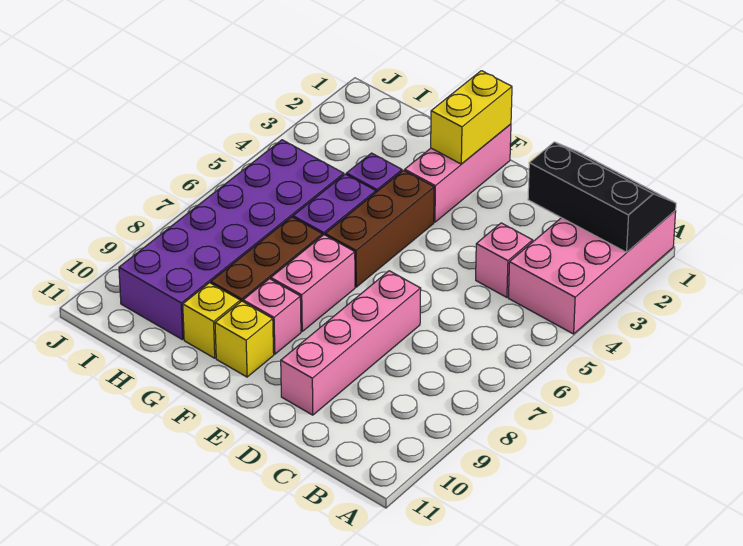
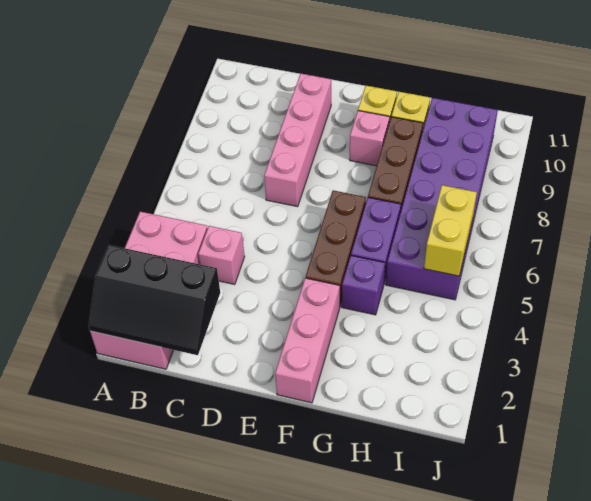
yellow 1x2 brick [431,71,512,164] -> yellow 1x2 brick moved to [424,185,477,276]
pink 1x2 brick [271,235,355,331] -> none

